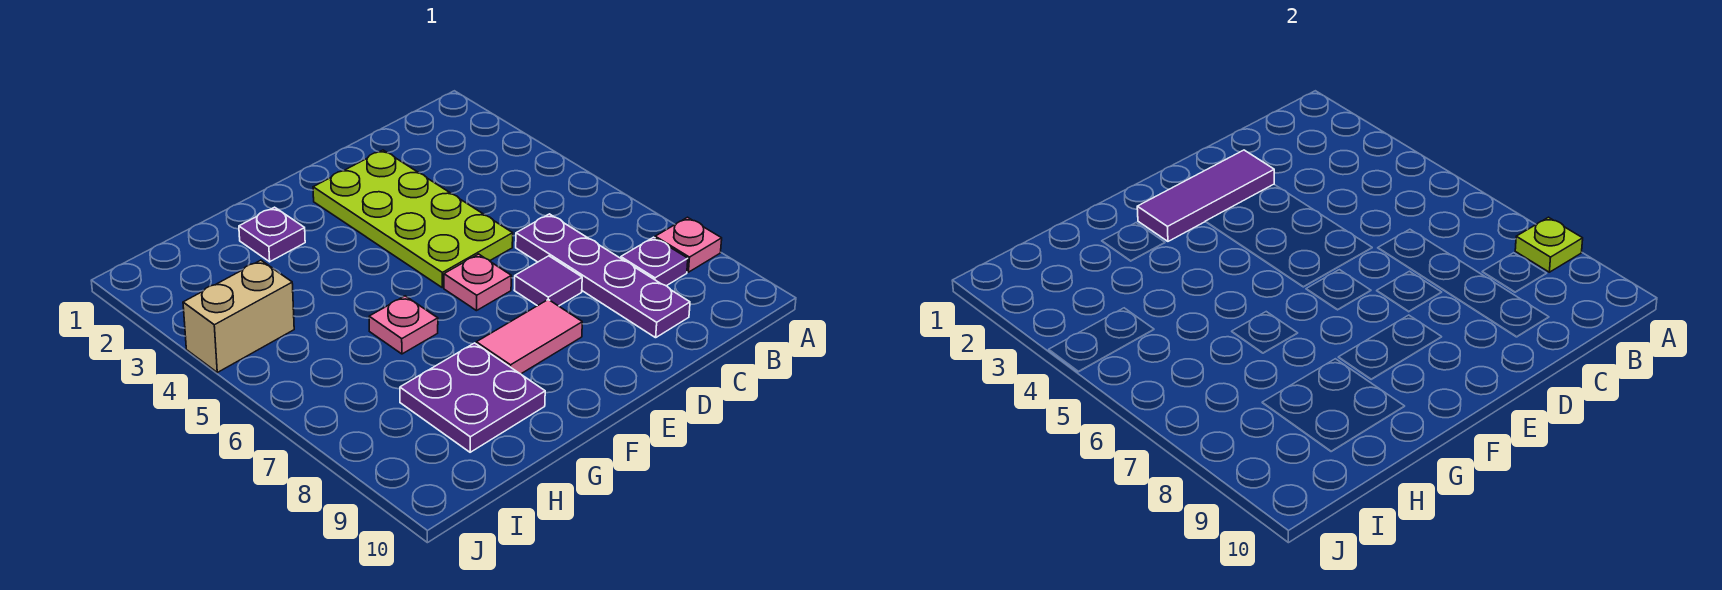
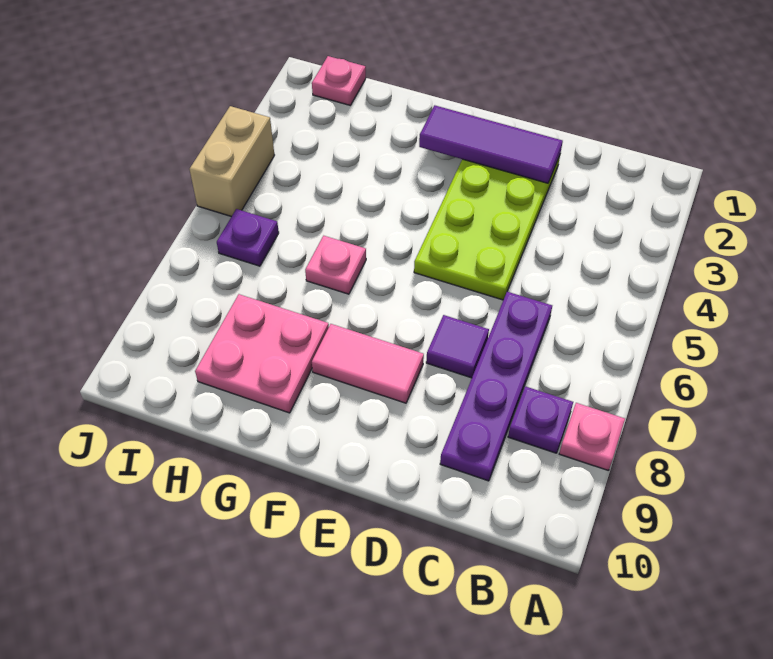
lime 1x1 plate [1515,217,1583,272] -> none
pink 1x1 plate [444,254,511,311] -> pink 1x1 plate moved to [312,56,366,105]
purple 1x1 plate [239,207,305,262] -> purple 1x1 plate moved to [217,209,279,266]
purple 2x2 plate [400,343,545,452] -> pink 2x2 plate [195,294,329,413]
tan 1x2 brick [183,260,294,372] -> tan 1x2 brick turned to [190,106,274,217]

